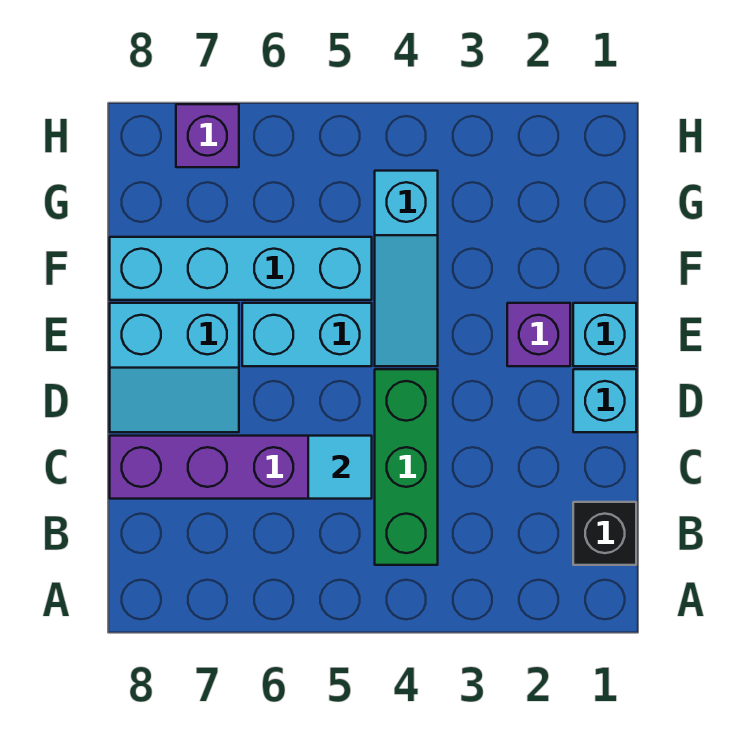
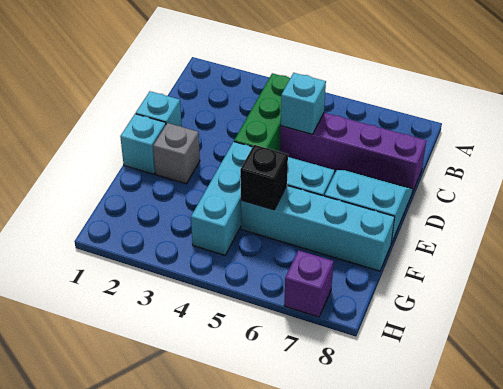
black 1x1 brick [573,502,636,565] -> black 1x1 brick moved to [240,145,288,210]
cyan 1x1 tile [308,436,372,499] -> cyan 1x1 brick [281,73,326,134]
purple 1x1 brick [507,303,570,366] -> grey 1x1 brick [153,123,200,184]
cyan 1x3 slope [375,171,438,366] -> cyan 1x3 brick [191,142,252,255]

